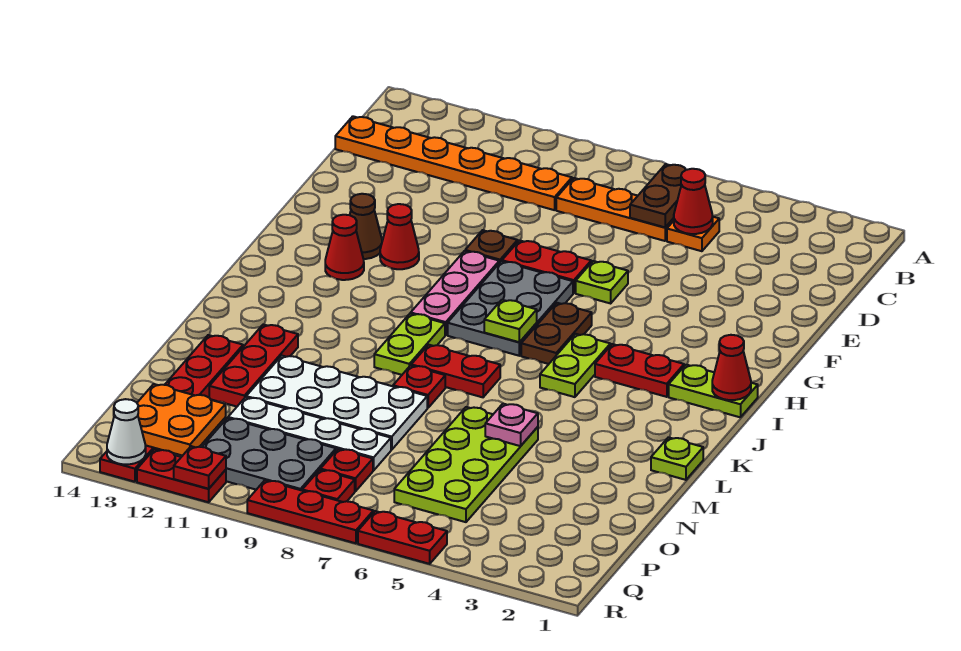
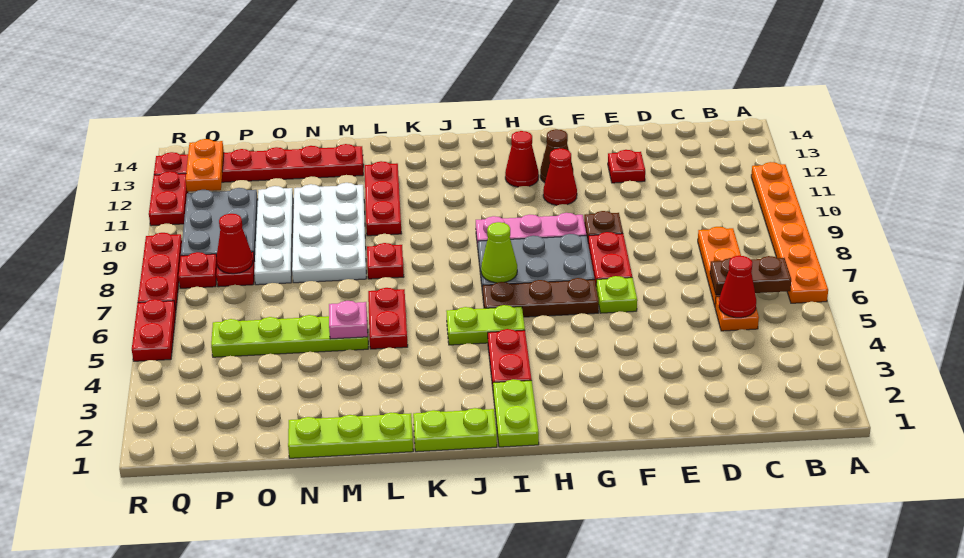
orange 1x6 plate [335,116,572,210] -> orange 1x6 plate moved to [751,162,828,303]
brown 1x2 plate [521,303,592,364] -> brown 1x3 plate [483,278,599,317]
red 1x1 cone [712,335,751,400] -> red 1x1 cone moved to [217,214,253,274]
lime 1x1 plate [484,300,537,342] -> lime 1x1 cone [481,222,517,283]
lime 1x2 plate [374,314,445,375] -> lime 1x2 plate moved to [413,408,497,452]
red 1x2 plate [411,345,500,397] -> red 1x2 plate moved to [368,288,408,349]
lime 1x1 plate [651,437,703,480] -> lime 1x3 plate [288,413,413,458]
red 1x3 plate [209,324,298,407] -> red 1x3 plate turned to [365,161,402,236]
lime 2x4 plate [394,407,538,522] -> lime 1x4 plate [211,315,368,357]
orange 2x2 plate [137,384,226,456] -> orange 1x2 plate [186,139,224,192]
red 1x1 plate [174,446,226,489] -> red 1x1 plate moved to [608,150,645,183]
white 1x1 cone [107,399,146,464] -> none

